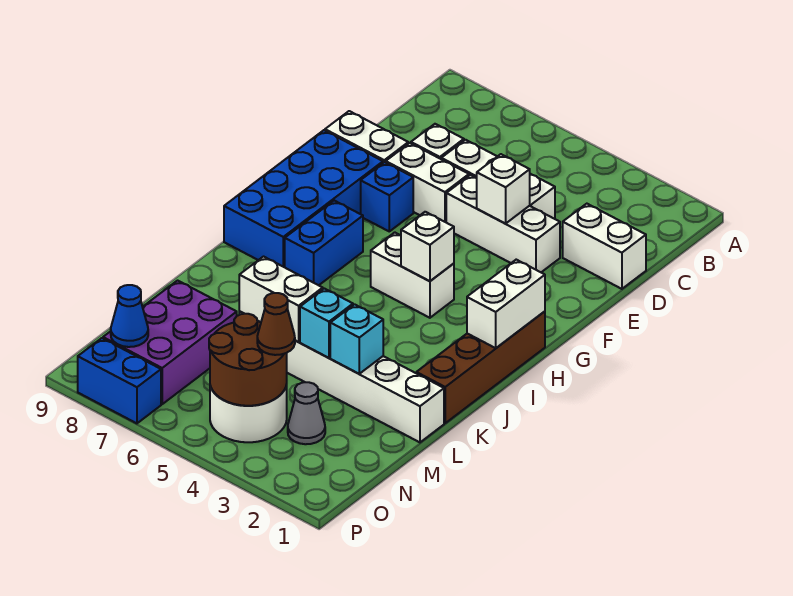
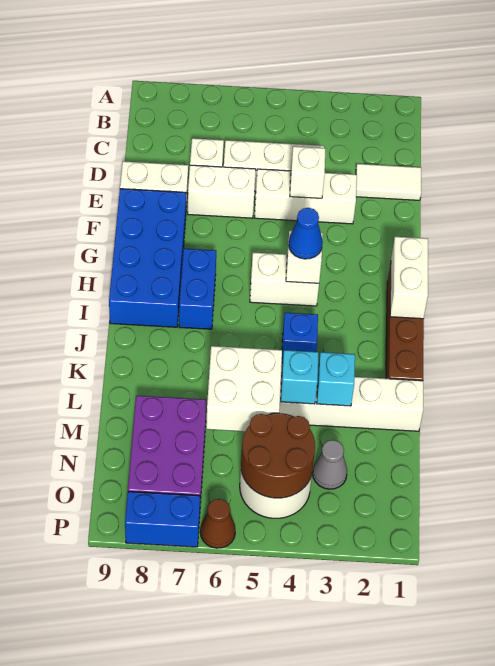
white 1x2 brick [563,204,646,289] -> white 1x2 tile [356,164,421,200]
blue 1x1 brick [361,162,413,231] -> blue 1x1 brick moved to [282,313,318,363]
white 1x2 brick [239,257,323,342] -> white 2x2 brick [206,346,282,431]
brown 1x1 cone [257,293,295,355] -> brown 1x1 cone moved to [200,499,235,548]
blue 1x1 cone [111,285,148,347] -> blue 1x1 cone moved to [289,208,323,259]

